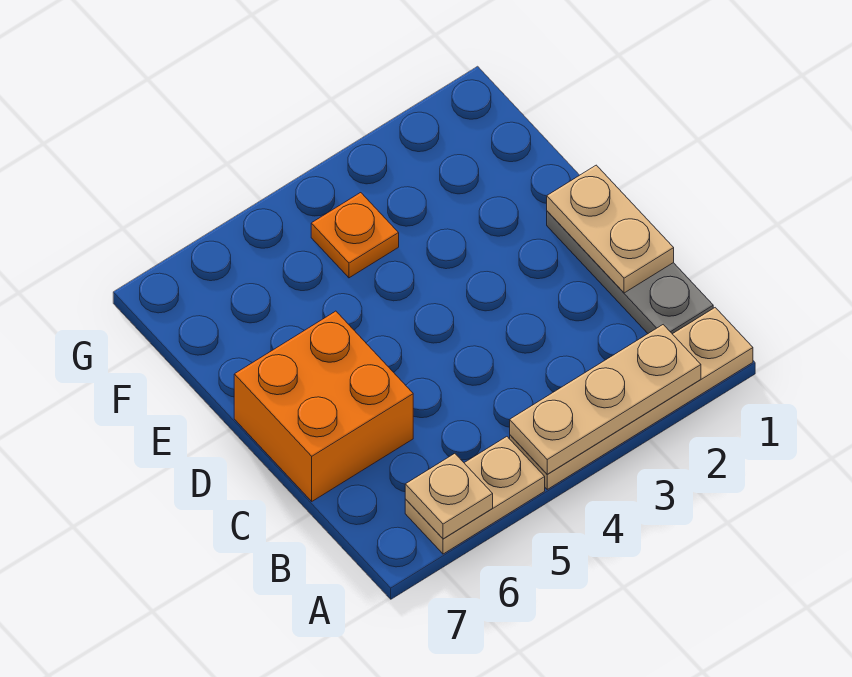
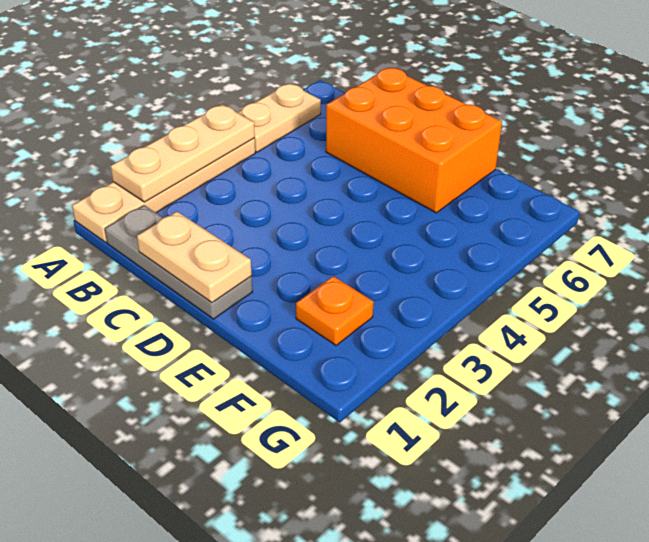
tan 1x1 plate [405,454,493,539] -> none
orange 2x2 brick [234,311,413,501] -> orange 2x3 brick [326,68,502,213]
orange 1x1 plate [311,193,399,278] -> orange 1x1 plate moved to [296,276,373,345]

